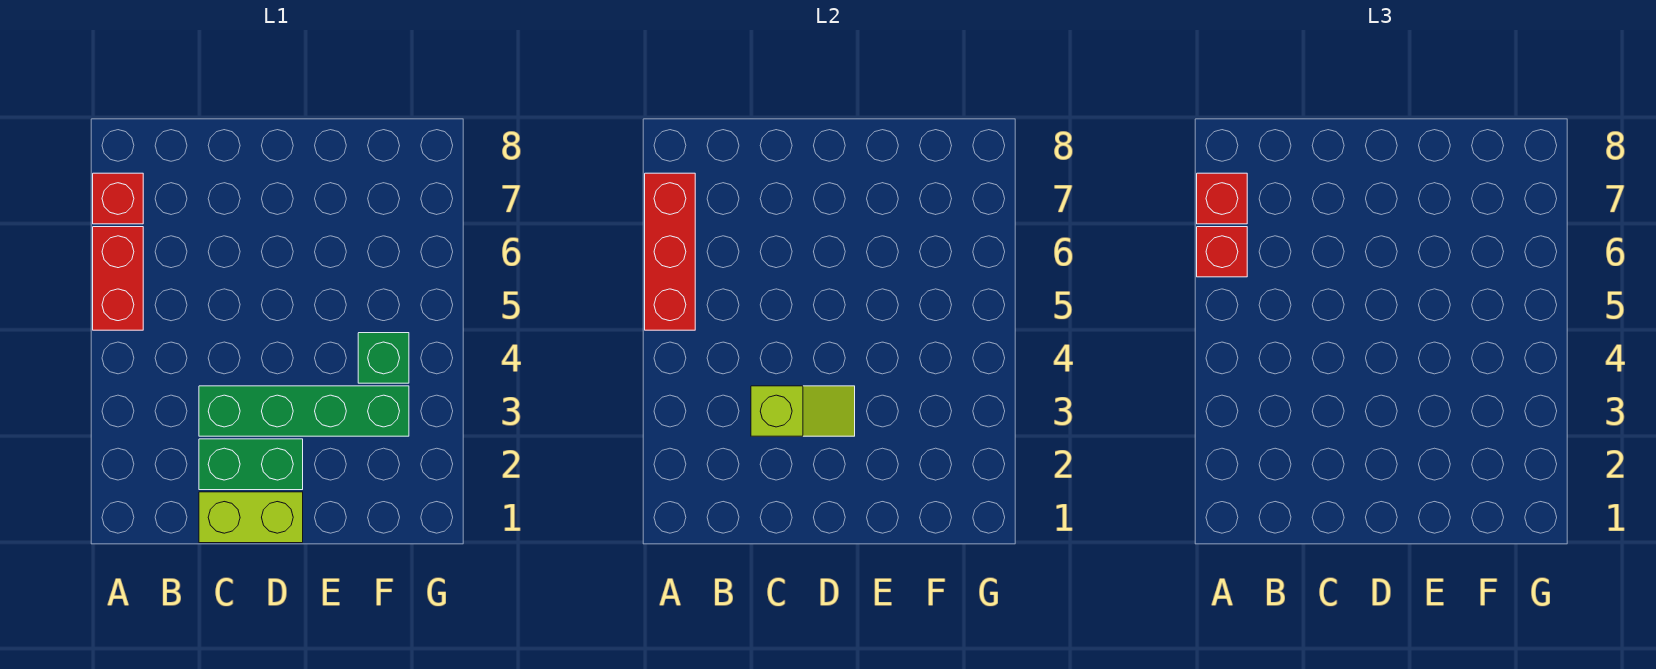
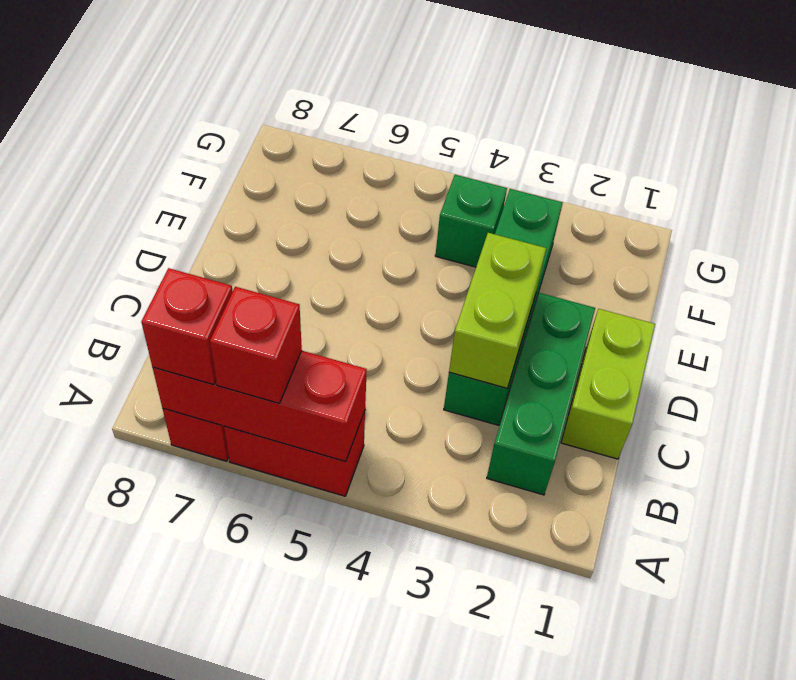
green 1x2 brick [199,439,303,490] -> green 1x3 brick [487,293,595,495]
lime 1x2 slope [751,386,855,436] -> lime 1x2 brick [449,233,546,388]

